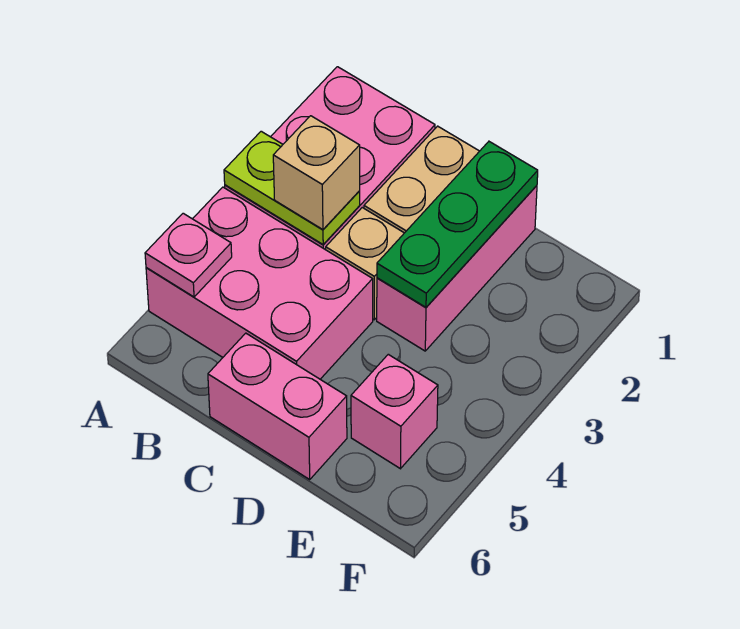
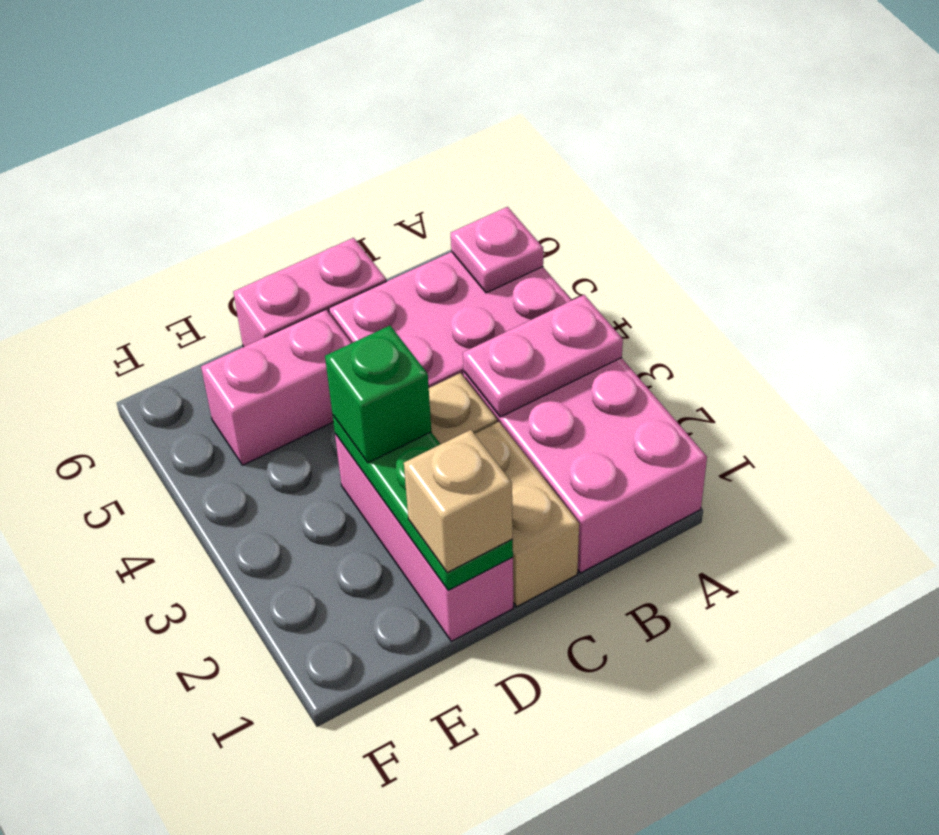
lime 1x2 plate [224,131,360,244] -> pink 1x2 plate [463,295,623,417]
tan 1x1 brick [273,116,360,230] -> tan 1x1 brick moved to [404,430,513,573]
none -> green 1x1 brick [325,326,431,463]
pink 1x1 brick [351,354,438,469] -> pink 1x2 brick [201,310,351,465]

